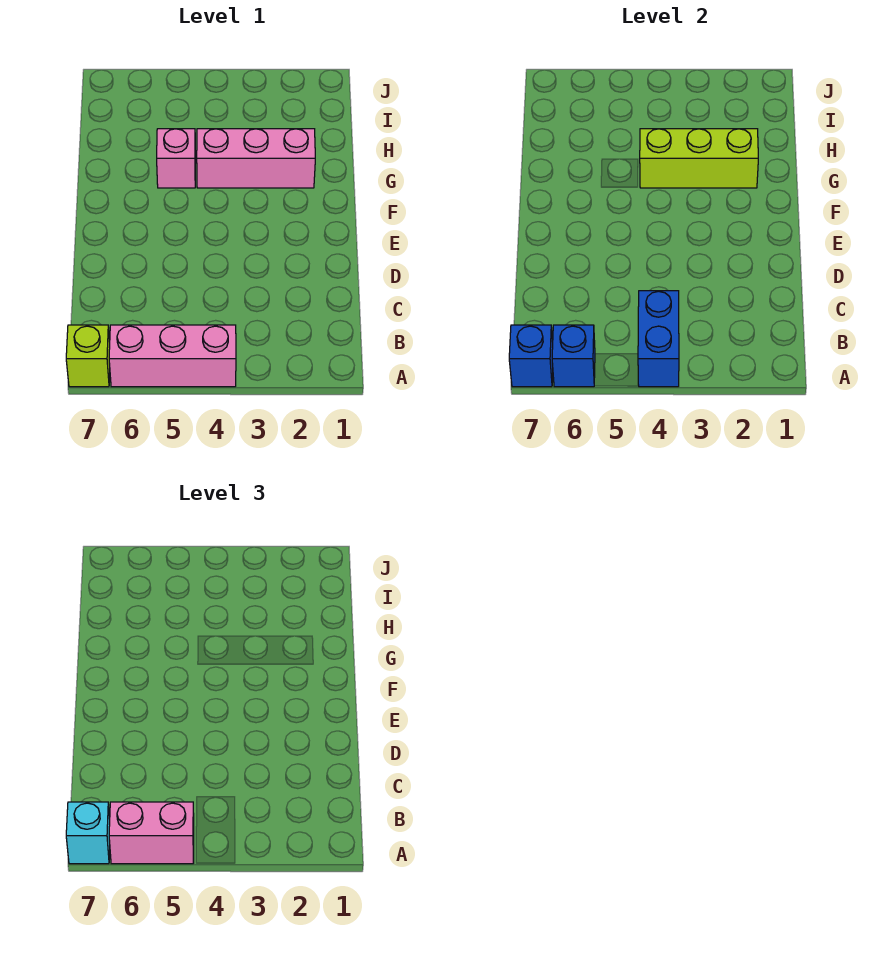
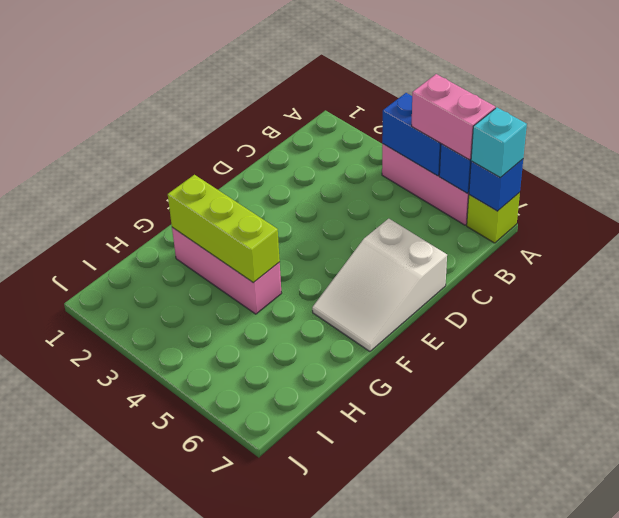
blue 1x2 brick [638,291,679,387] -> blue 1x2 brick turned to [382,93,441,176]
none -> white 2x3 slope [312,219,447,351]
pink 1x1 brick [157,129,196,188] -> none

